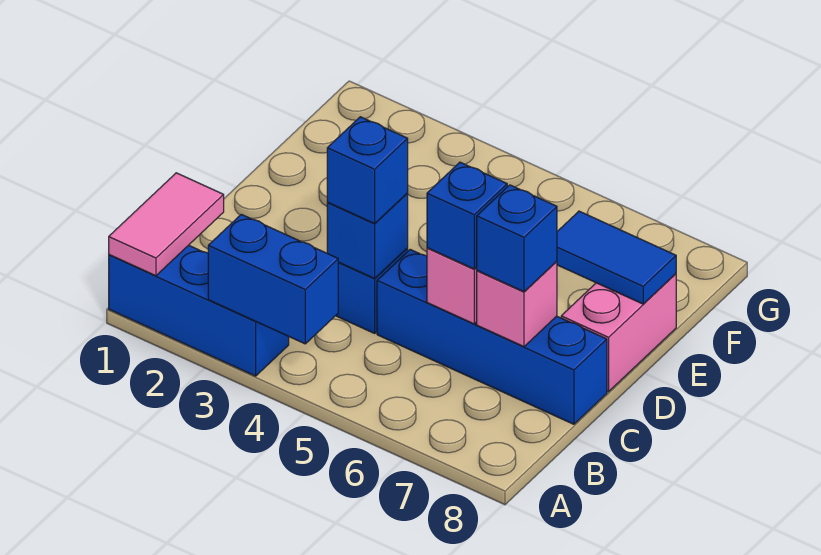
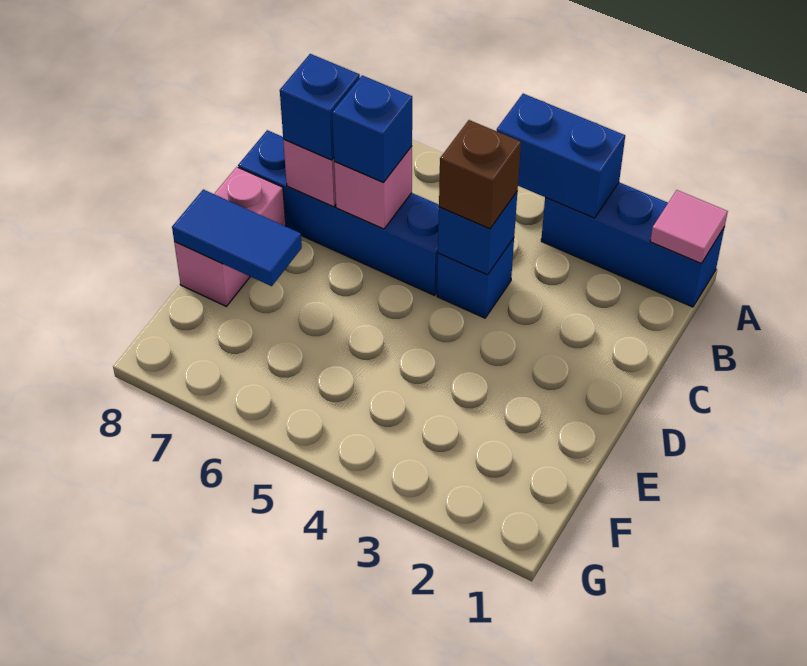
pink 1x2 tile [109,173,224,276] -> pink 1x1 tile [650,190,728,264]
blue 1x1 brick [327,117,408,224] -> brown 1x1 brick [439,120,521,229]

